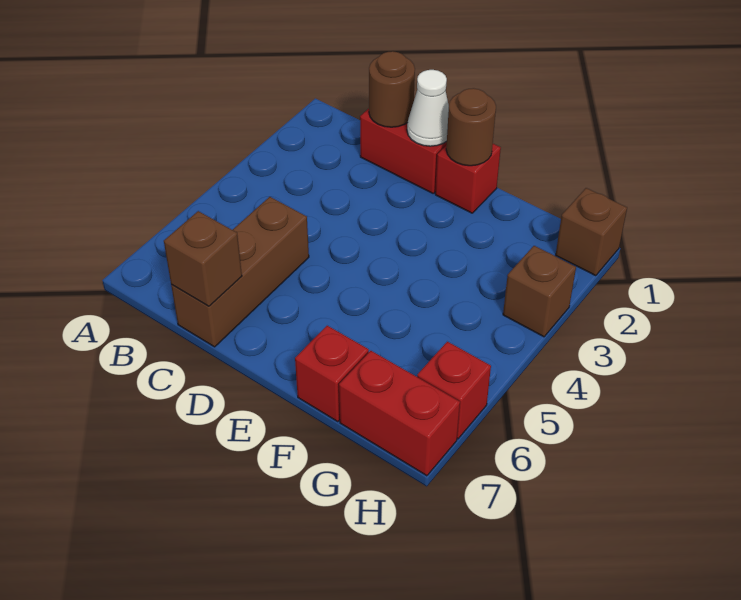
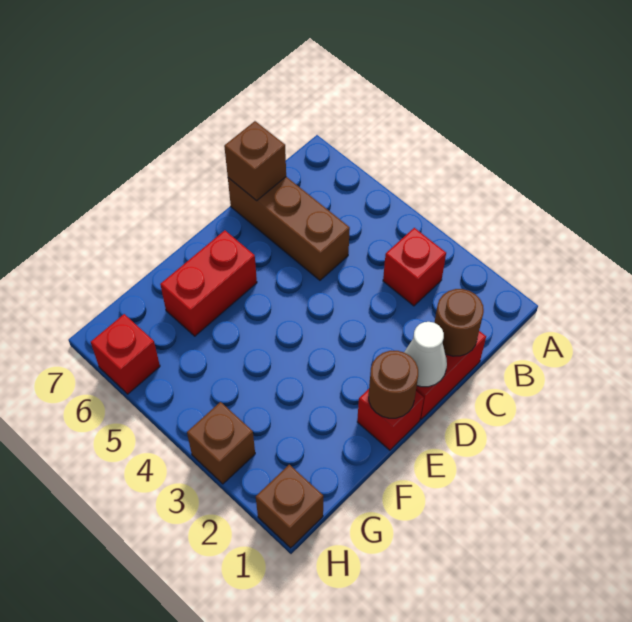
red 1x1 brick [295,326,369,422] -> red 1x1 brick moved to [383,228,446,306]
red 1x2 brick [339,351,460,476] -> red 1x2 brick moved to [160,230,257,336]

